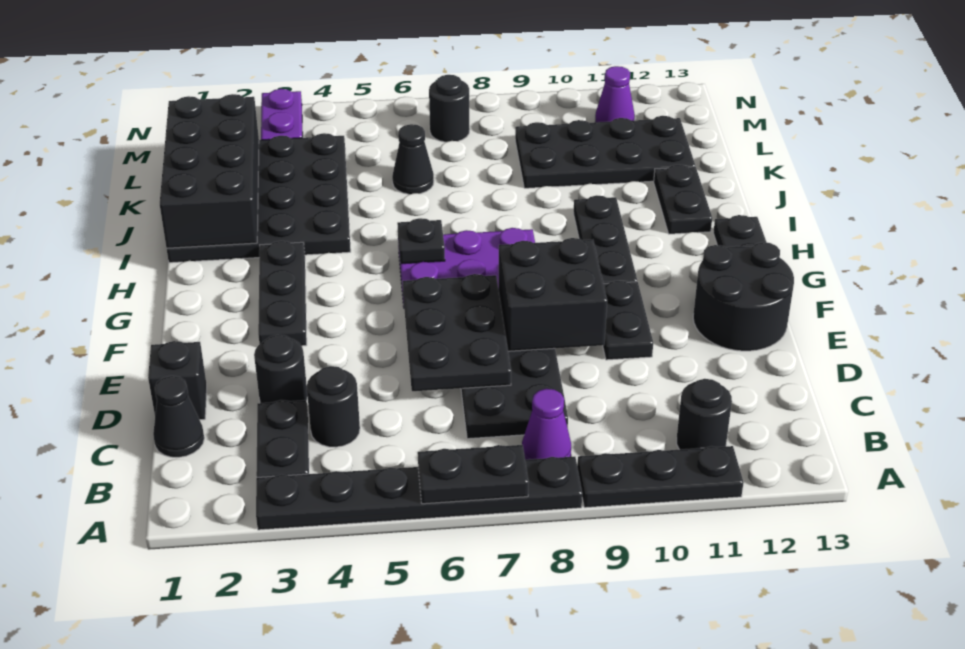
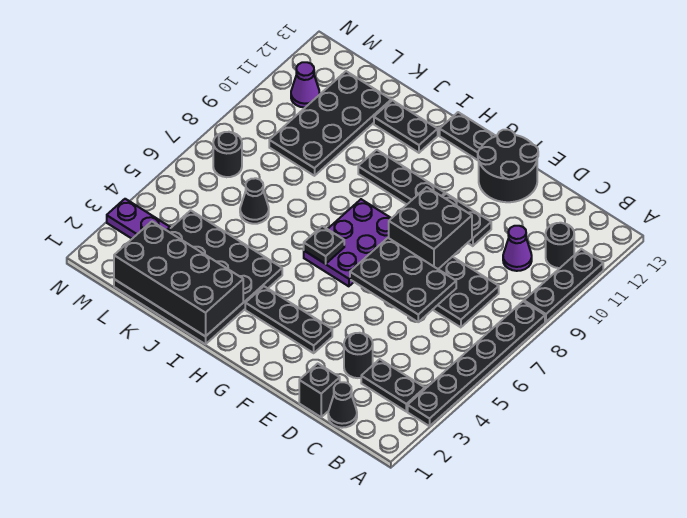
black 1x2 plate [418,445,529,504] -> none
purple 1x1 cone [522,389,571,460] -> purple 1x1 cone moved to [503,226,532,271]
black 1x1 round brick [307,366,360,447] -> none

